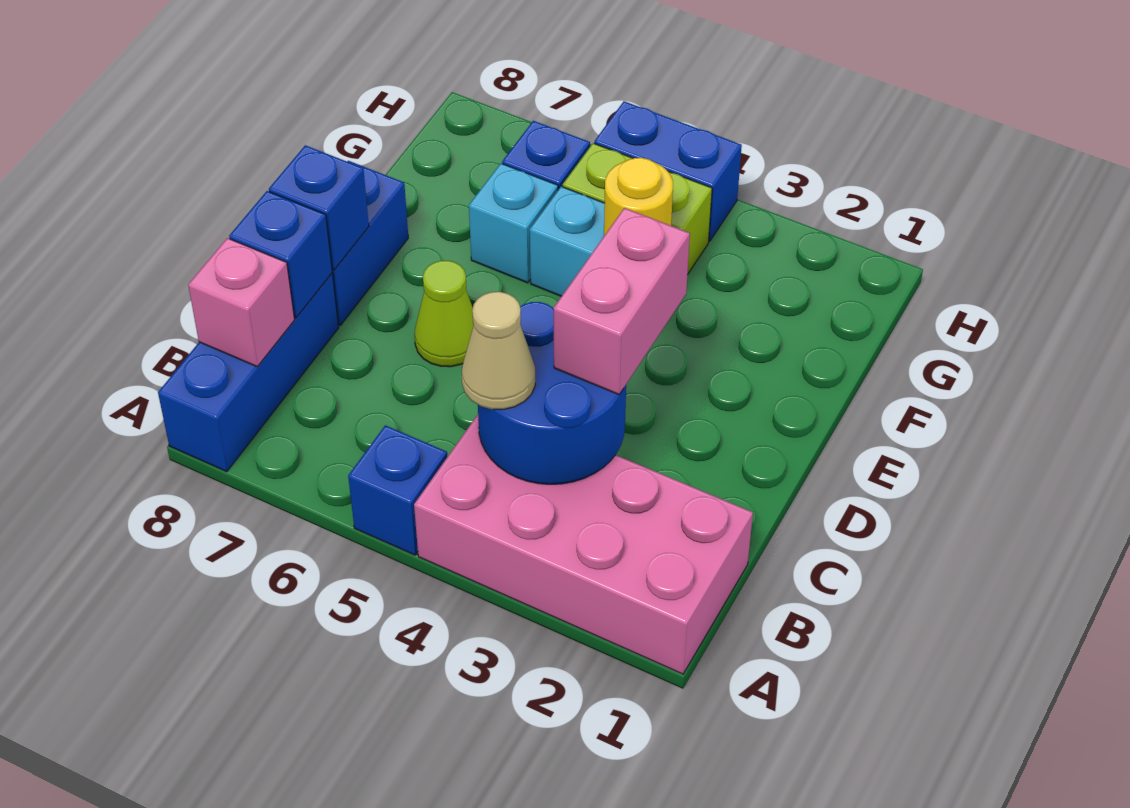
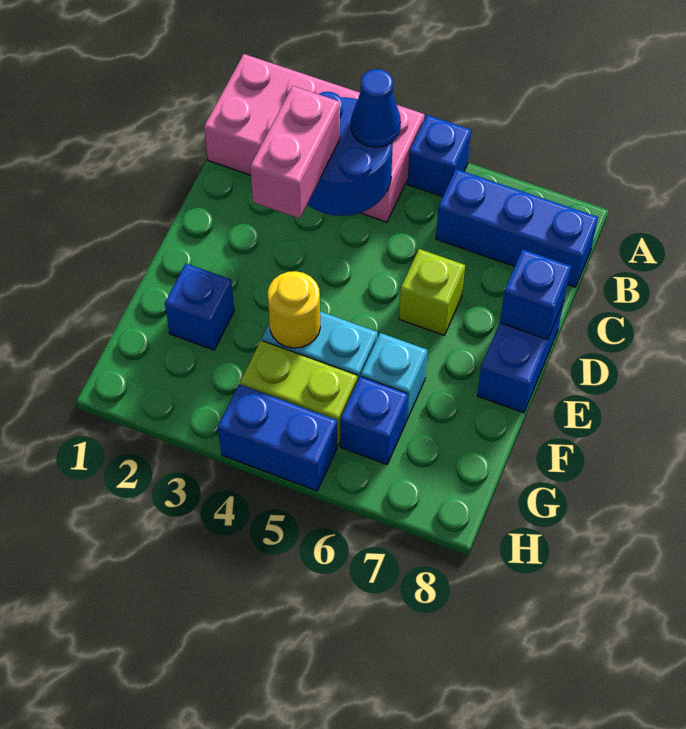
blue 1x3 brick [158,274,339,472] -> blue 1x3 brick turned to [436,169,598,287]
tan 1x1 cone [462,292,535,409] -> blue 1x1 cone [351,69,401,147]
pink 1x1 brick [188,238,294,366] -> none
blue 1x1 brick [229,191,332,317] -> blue 1x1 brick moved to [165,264,234,350]
lime 1x1 cone [415,261,474,367] -> lime 1x1 brick [399,249,465,335]

